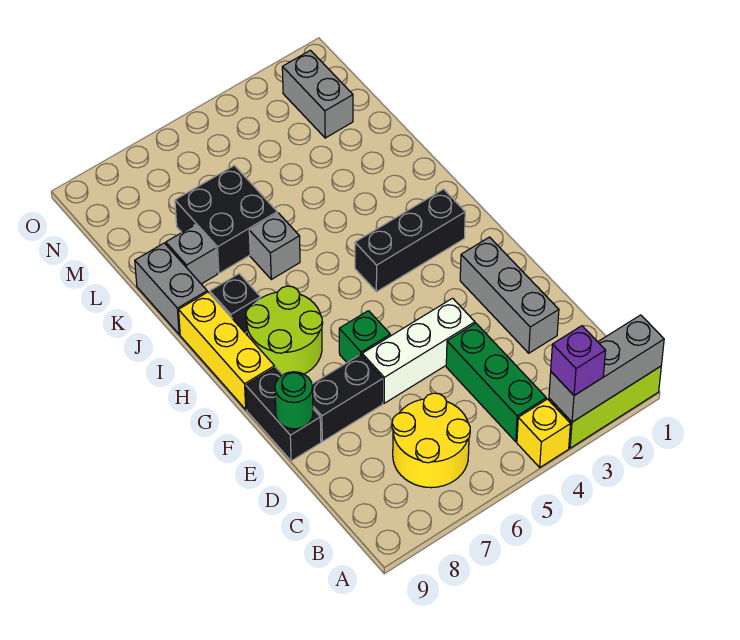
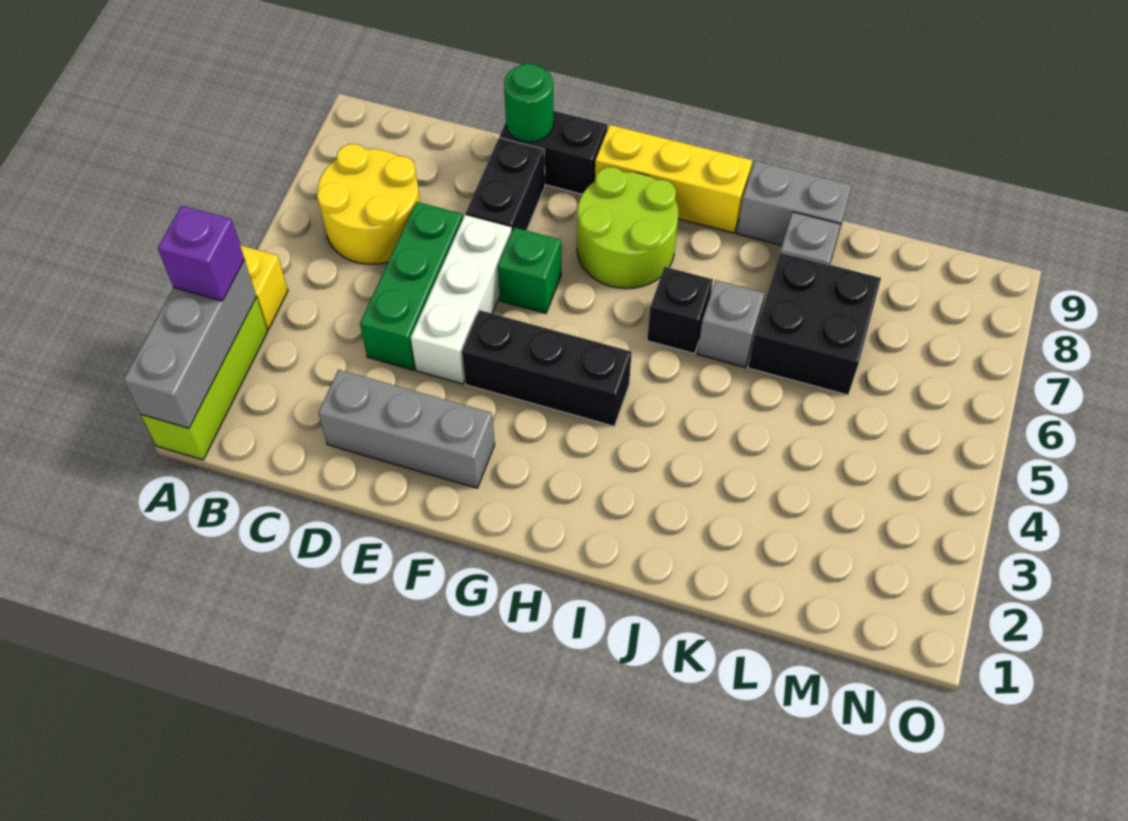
green 1x3 brick [446,323,546,442] -> green 1x3 brick turned to [360,202,463,370]
black 1x3 brick [355,189,465,292] -> black 1x3 brick turned to [462,310,632,426]
black 1x1 brick [210,274,261,333] -> black 1x1 brick moved to [647,267,713,354]
grey 1x2 brick [282,50,353,138] -> none

